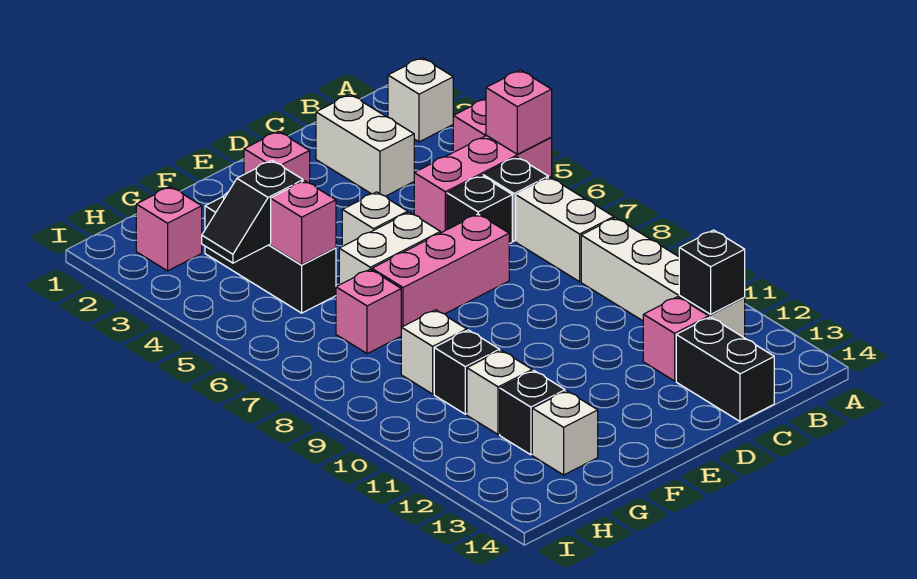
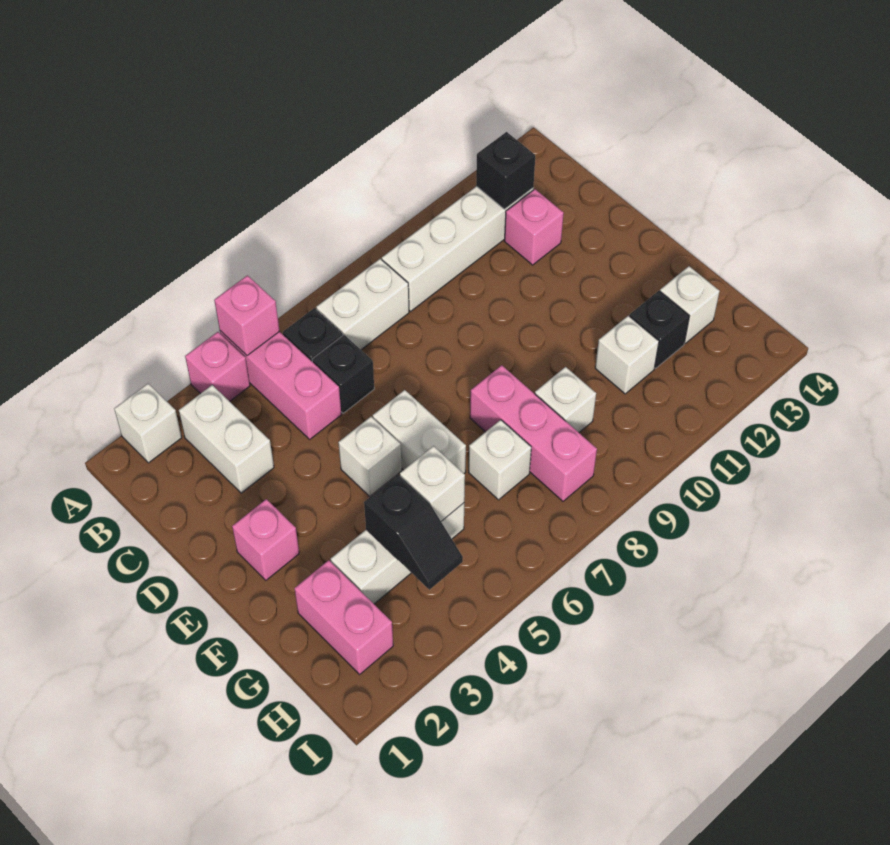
white 1x2 brick [316,95,414,196] -> white 1x2 brick turned to [179,385,274,493]
black 1x2 brick [676,317,774,422] -> none
pink 1x3 brick [372,214,509,327] -> pink 1x3 brick moved to [470,365,597,501]
black 1x3 brick [205,192,336,313] -> white 1x3 brick [331,503,464,604]
pink 1x1 brick [271,181,336,265] -> white 1x1 brick [400,446,465,521]
pink 1x1 brick [336,269,401,354] -> white 1x1 brick [469,420,531,500]
black 1x1 brick [434,330,500,414] -> none
pink 1x1 brick [136,187,202,271] -> pink 1x2 brick [294,560,393,674]

